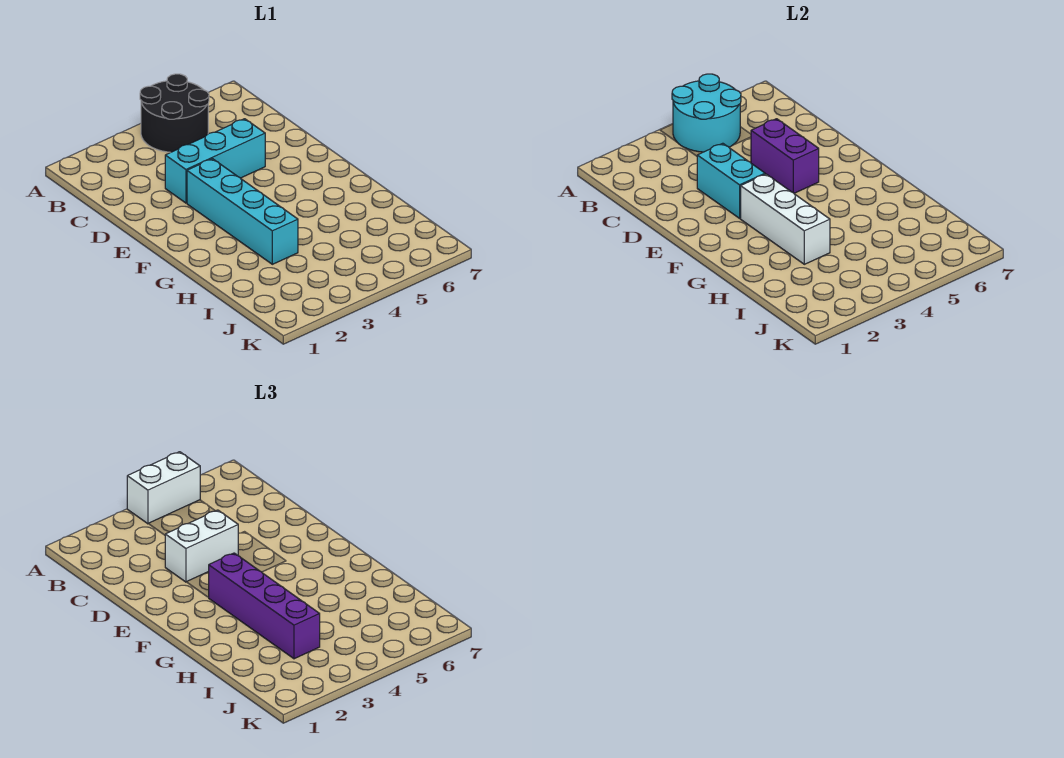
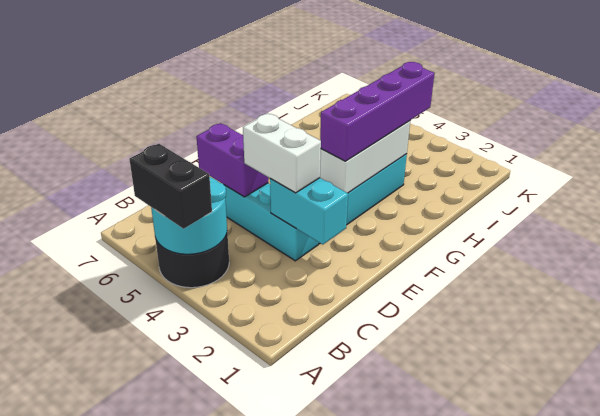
white 1x2 brick [127,452,200,524] -> black 1x2 brick [129,144,212,229]
cyan 1x2 brick [697,143,765,218] -> cyan 1x2 brick turned to [270,178,348,245]
purple 1x2 brick [751,119,819,193] -> purple 1x2 brick turned to [196,123,268,197]

